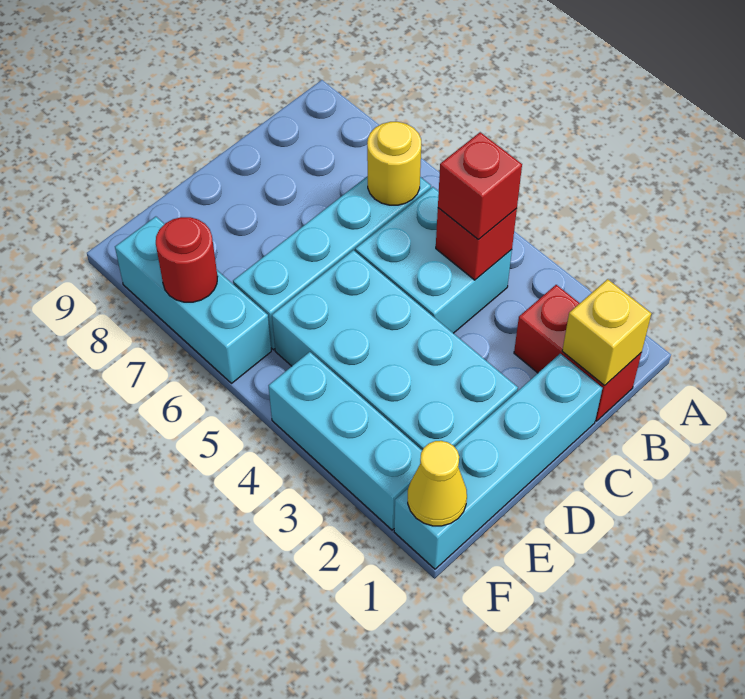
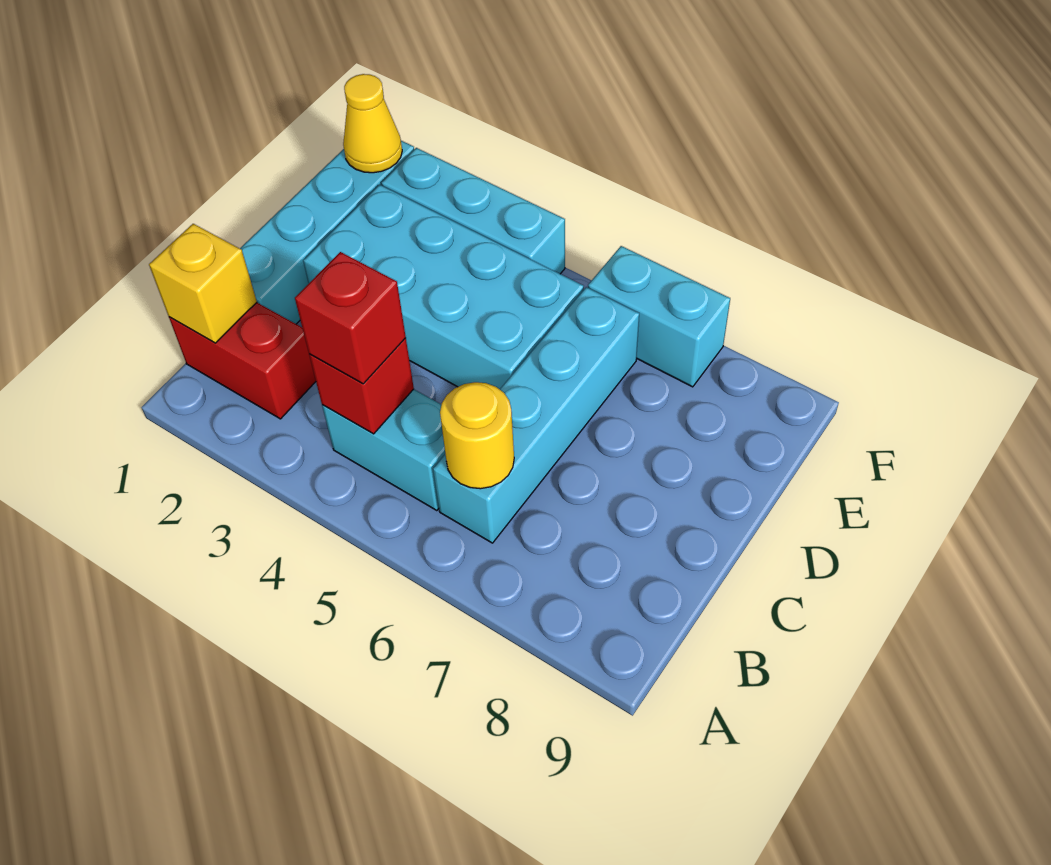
cyan 2x2 brick [355,187,512,333] -> cyan 1x2 brick [322,389,445,511]
cyan 1x3 brick [115,217,271,383] -> cyan 1x2 brick [588,246,730,387]
red 1x1 round brick [156,217,218,302] -> none

